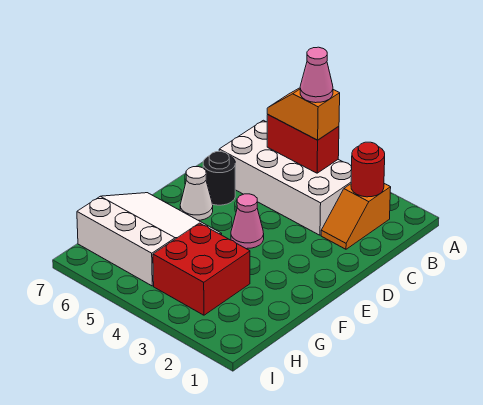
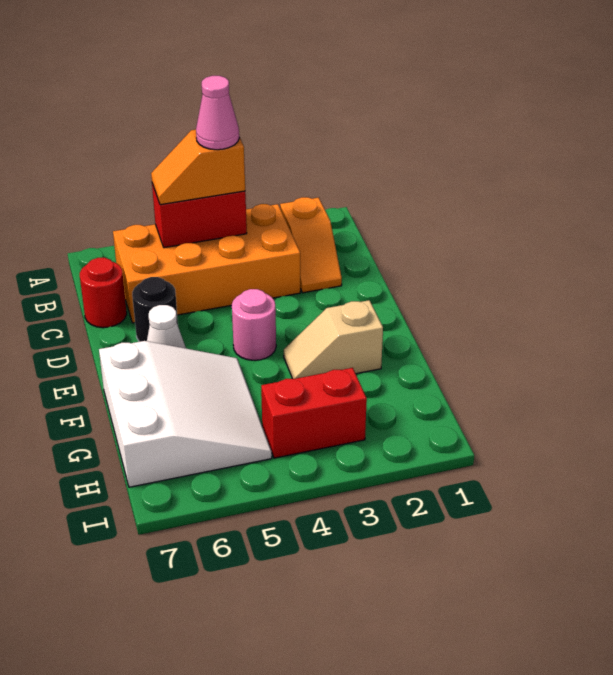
red 1x1 round brick [351,142,385,197] -> red 1x1 round brick moved to [80,258,127,328]
white 2x4 brick [219,120,352,235] -> orange 2x4 brick [113,204,300,323]
pink 1x1 cone [231,194,264,249] -> pink 1x1 round brick [232,289,276,360]
none -> tan 1x2 slope [284,300,383,379]
white 3x3 slope [77,193,222,286] -> white 3x3 slope turned to [99,341,272,487]
red 2x2 brick [153,223,250,315] -> red 1x2 brick [261,368,367,458]

